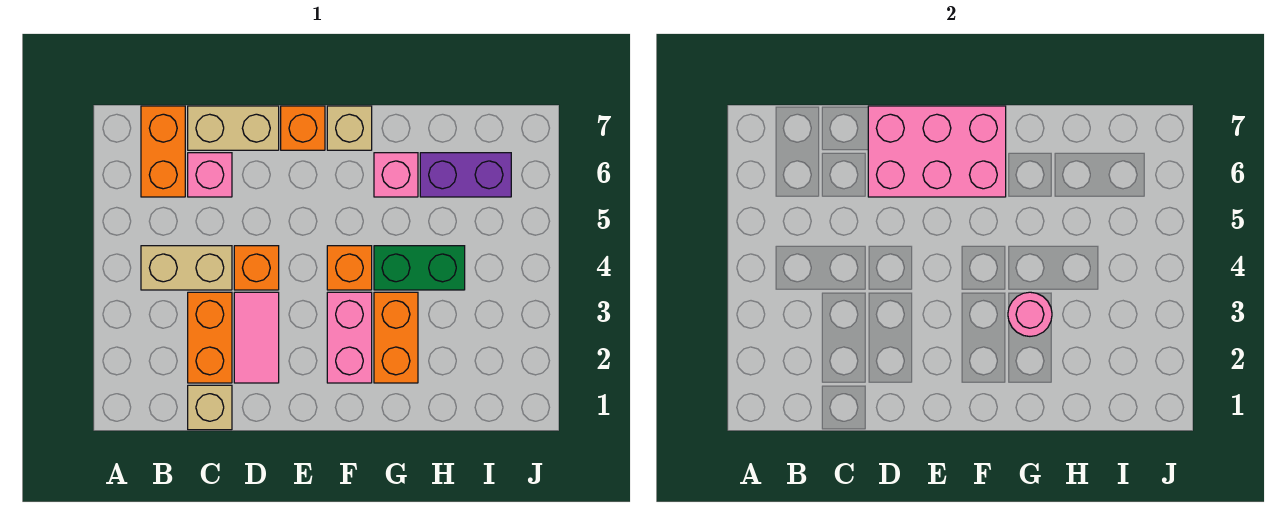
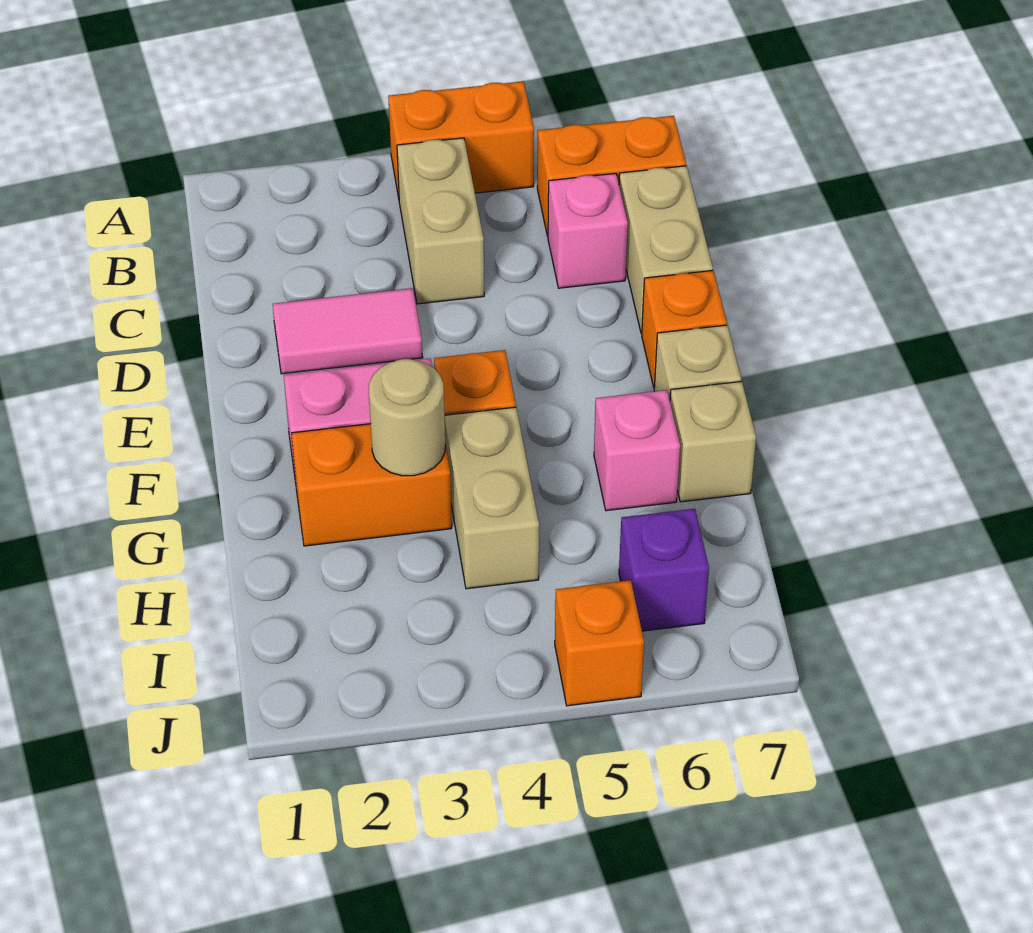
tan 1x1 brick [188,385,232,430] -> tan 1x1 brick moved to [670,381,756,502]
orange 1x2 brick [188,292,232,383] -> orange 1x2 brick moved to [388,81,534,198]
orange 1x1 brick [234,246,279,290] -> orange 1x1 brick moved to [555,580,644,706]
pink 2x3 brick [868,106,1006,197] -> none
pink 1x1 round brick [1008,292,1052,336] -> tan 1x1 round brick [369,359,445,476]
green 1x2 brick [374,246,465,290] -> tan 1x2 brick [445,407,539,589]
purple 1x2 brick [420,153,511,197] -> purple 1x1 brick [619,509,709,631]

